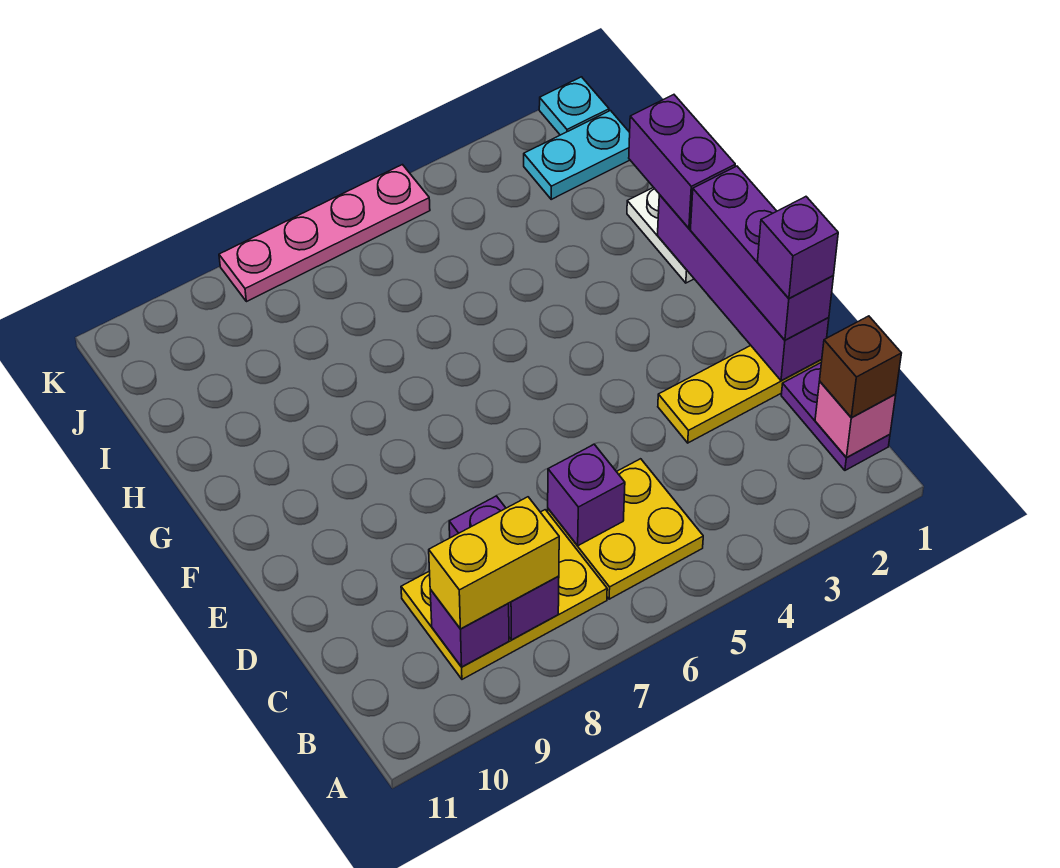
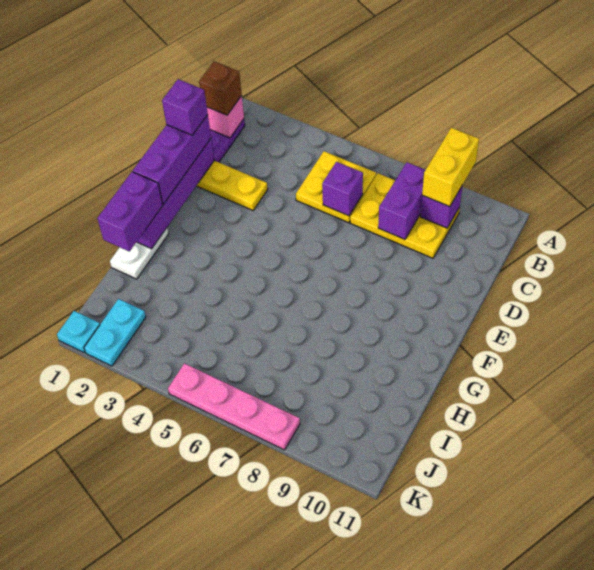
yellow 1x2 brick [429,497,559,629] -> yellow 1x2 brick turned to [422,128,479,207]
cyan 1x2 plate [524,111,630,199] -> cyan 1x2 plate turned to [84,299,146,366]

